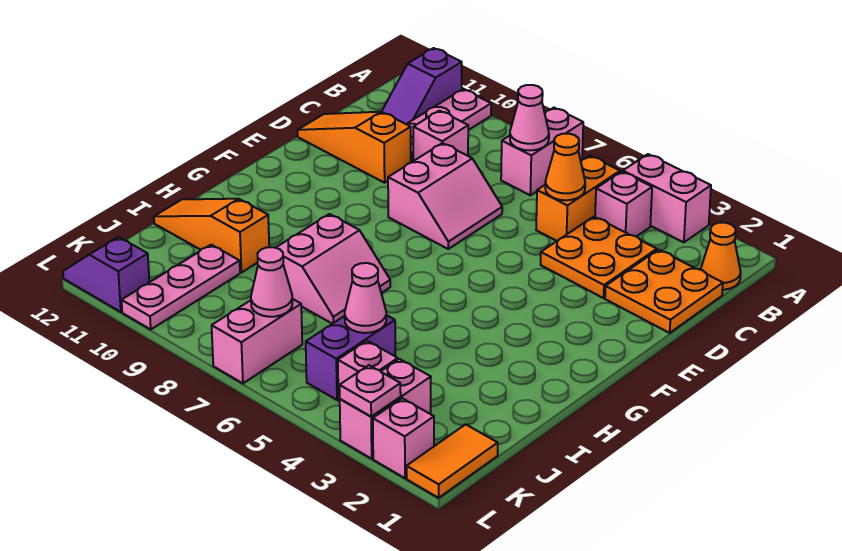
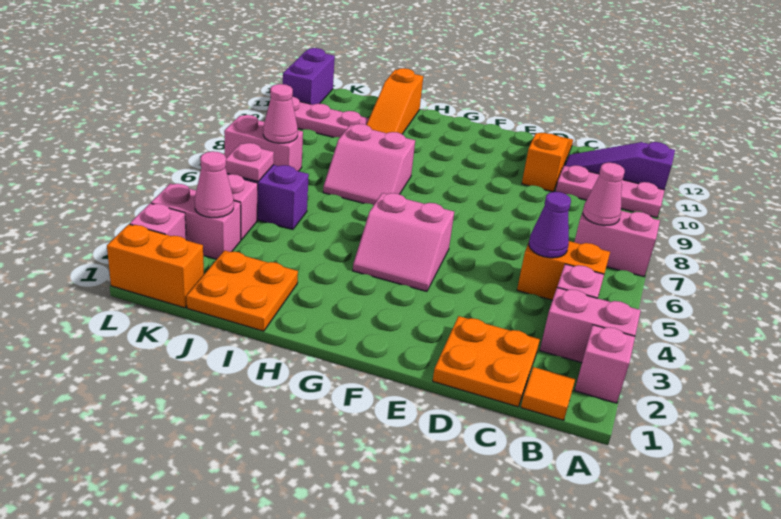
pink 1x2 brick [623,154,711,242] -> pink 1x2 brick turned to [540,288,641,363]
purple 1x2 slope [382,48,462,124] -> purple 1x3 slope [565,142,675,190]
orange 1x1 cone [700,223,741,290] -> orange 1x1 tile [521,367,575,420]
orange 2x2 plate [541,217,657,298] -> orange 2x2 plate moved to [186,250,298,331]
orange 1x1 cone [545,134,585,200] -> purple 1x1 cone [529,192,571,258]
pink 1x1 brick [413,111,468,161] -> pink 1x1 brick moved to [575,325,635,403]
pink 2x2 slope [388,143,502,249] -> pink 2x2 slope moved to [353,193,454,291]
orange 1x3 slope [154,199,269,273] -> orange 1x3 slope turned to [367,68,423,134]
pink 1x1 cone [345,263,386,333] -> pink 1x1 cone moved to [195,151,234,218]
orange 1x2 tile [407,424,498,498] -> orange 1x2 brick [107,224,204,308]
pink 1x1 plate [339,365,401,417] -> pink 1x1 plate moved to [225,143,274,182]
purple 1x2 slope [63,237,149,312] -> purple 1x2 brick [283,48,335,105]

